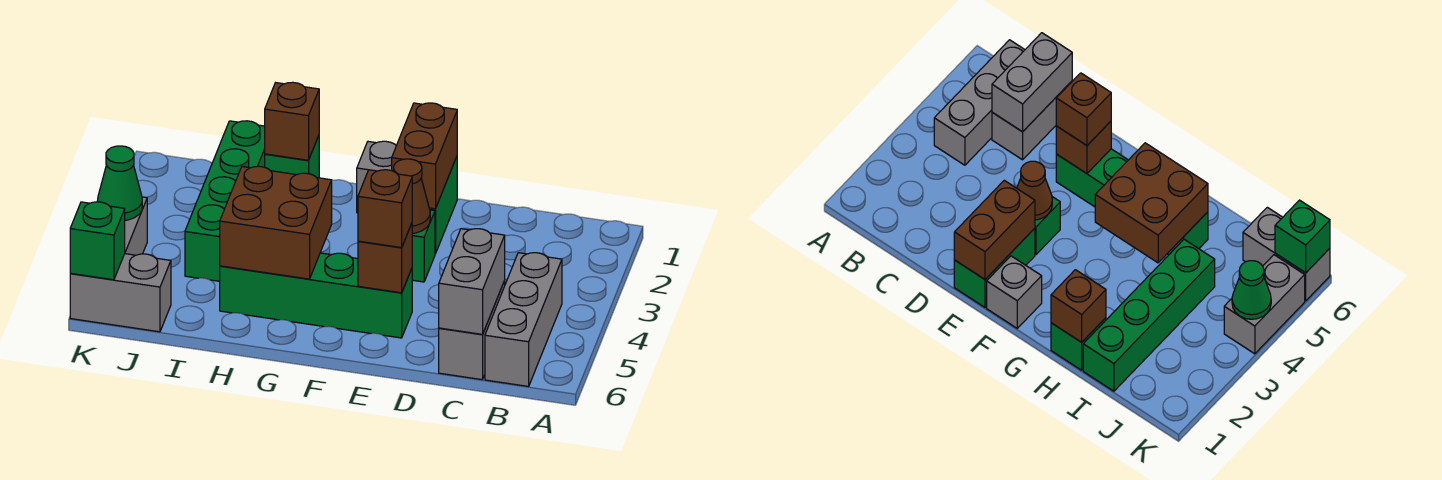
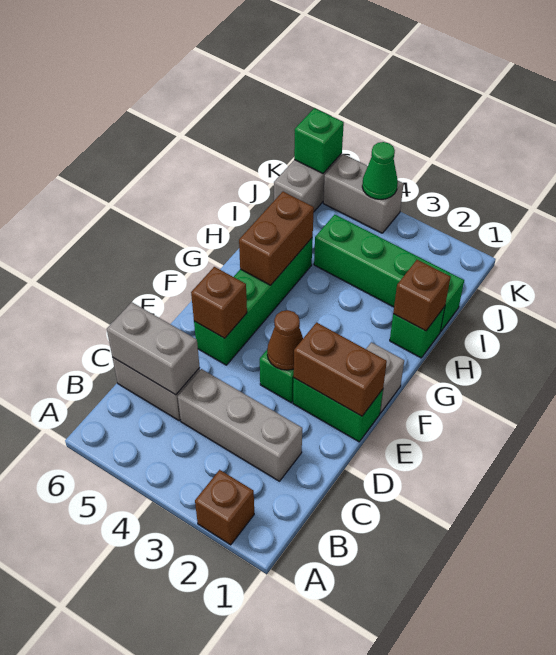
grey 1x3 brick [485,253,562,386] -> grey 1x3 brick moved to [178,369,302,481]
brown 1x1 brick [358,170,412,248] -> brown 1x1 brick moved to [195,470,254,545]
brown 2x2 brick [220,166,332,279] -> brown 1x2 brick [239,192,314,285]

